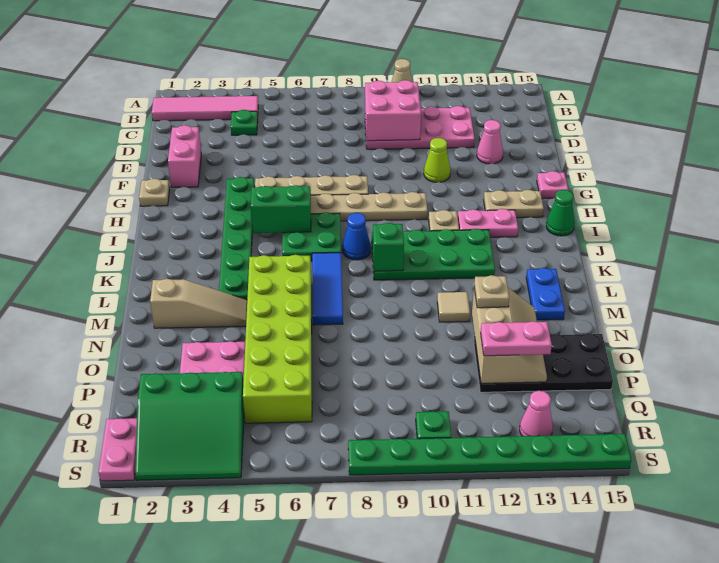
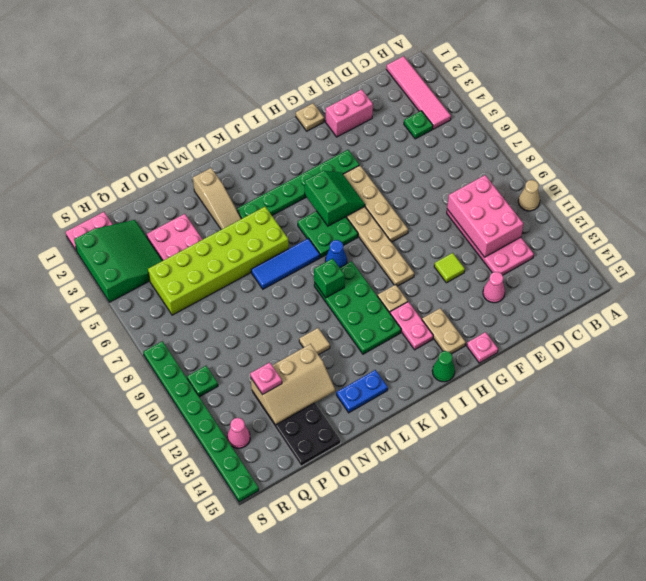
pink 2x2 brick [365,80,421,141] -> pink 2x3 brick [447,175,523,257]
lime 1x1 cone [424,138,451,182] -> lime 1x1 tile [434,253,465,283]
tan 1x1 plate [474,275,509,308] -> none
pink 1x2 plate [481,321,552,356] -> pink 1x1 plate [250,362,282,395]
green 3x3 slope [135,372,244,480] -> green 3x3 slope turned to [74,220,162,302]

